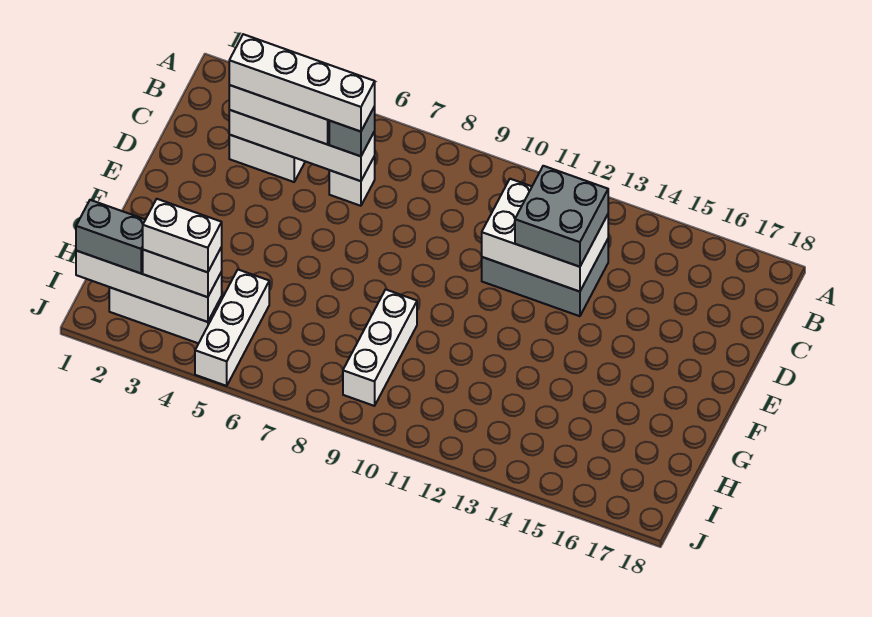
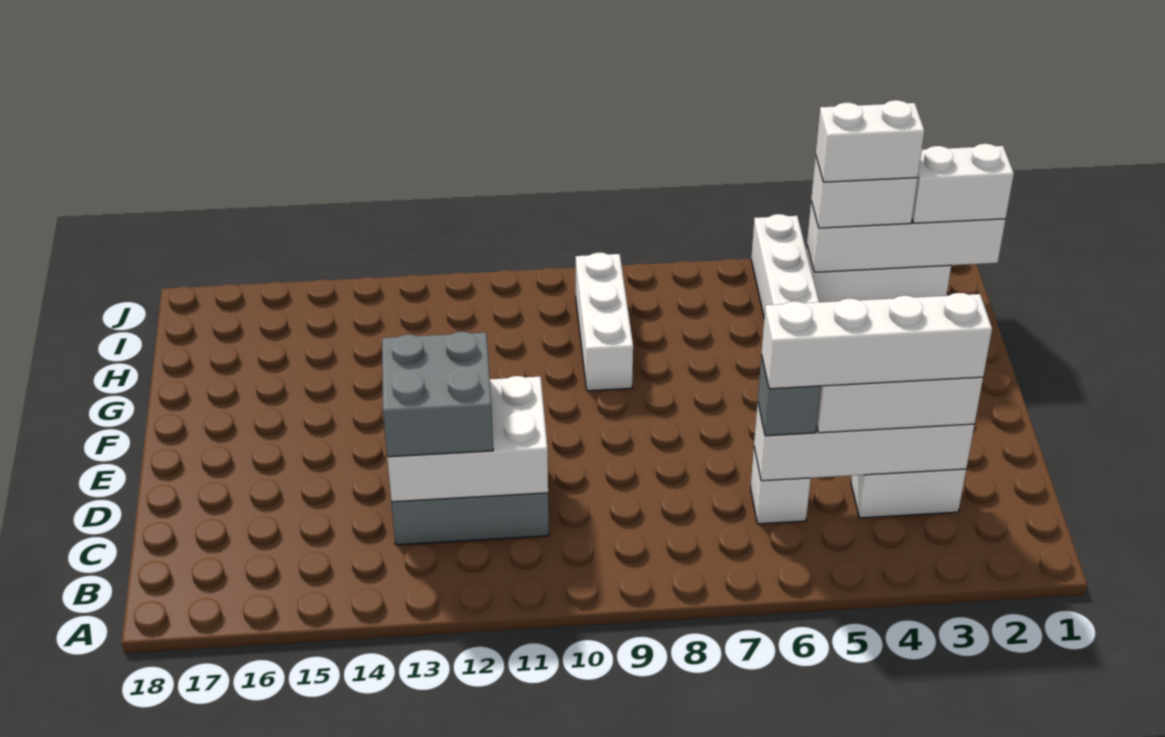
grey 1x2 brick [76,200,145,273] -> white 1x2 brick [912,144,1014,223]

